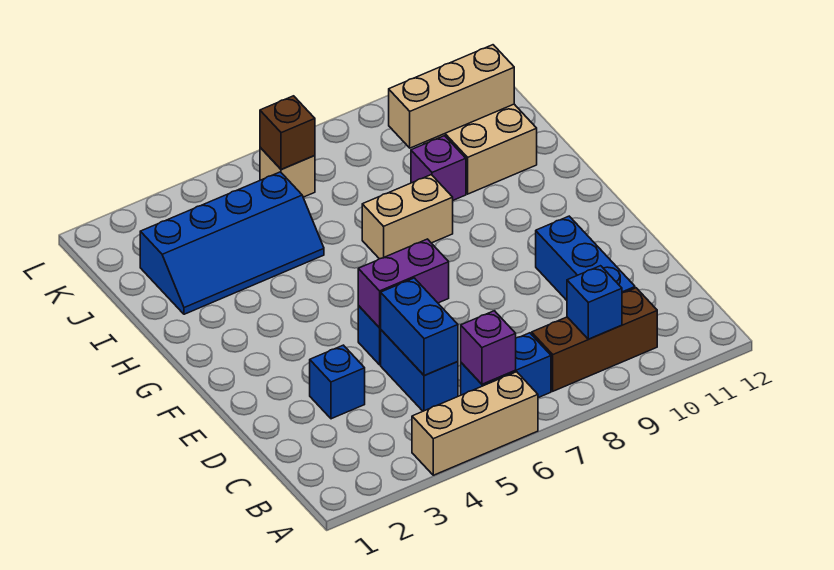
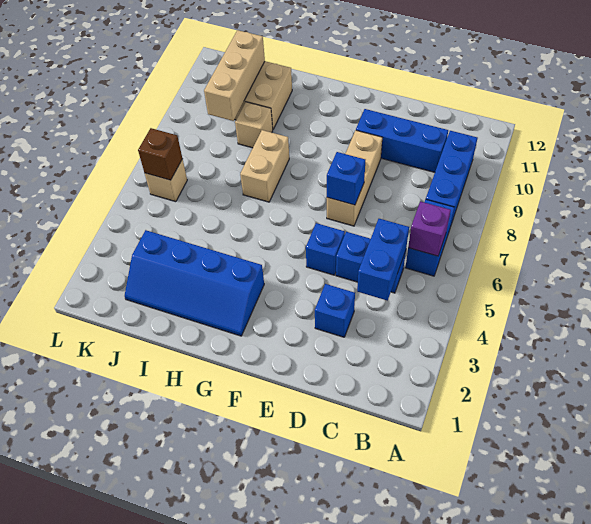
tan 1x3 brick [412,372,538,475] -> tan 1x3 brick moved to [327,130,382,226]
brown 1x3 brick [532,288,657,391] -> blue 1x3 brick [426,131,477,224]
blue 1x1 brick [567,266,622,339] -> blue 1x1 brick moved to [327,152,365,205]
blue 1x2 brick [380,278,458,376] -> blue 1x2 brick turned to [357,219,409,301]
purple 1x2 brick [358,239,449,328] -> none
blue 2x4 slope [140,172,324,314] -> blue 2x4 slope turned to [125,230,264,336]
purple 1x1 brick [411,136,466,200] -> tan 1x1 brick [235,102,273,148]

